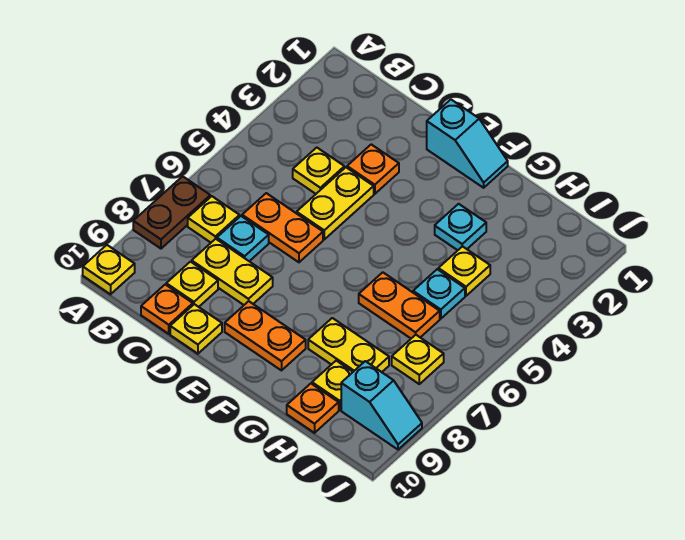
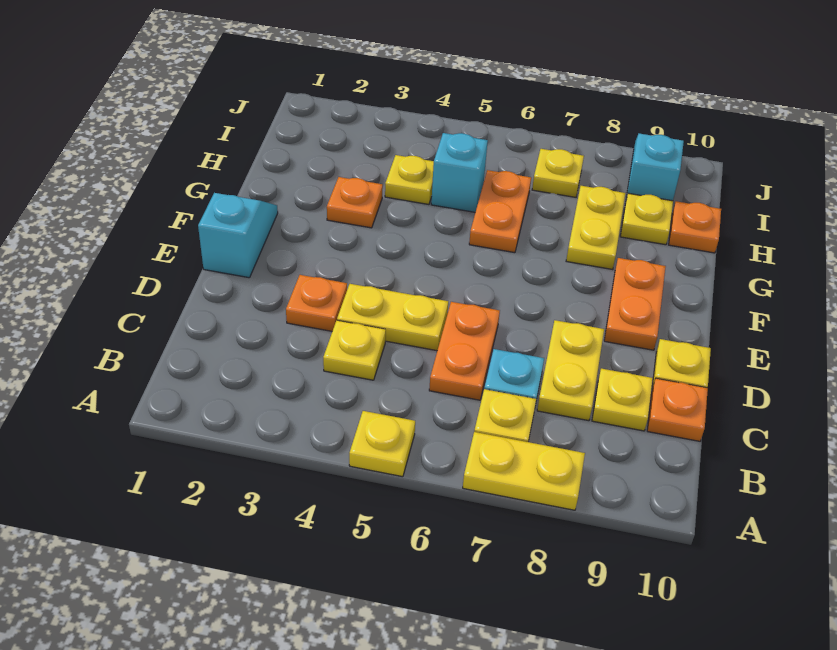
brown 1x2 plate [133,176,210,249] -> yellow 1x2 plate [463,432,585,510]
yellow 1x1 plate [83,245,135,294] -> yellow 1x1 plate moved to [349,411,415,477]
cyan 1x1 plate [435,204,486,250] -> orange 1x1 plate [327,177,383,228]
cyan 1x1 plate [413,269,465,319] -> cyan 1x1 brick [431,133,488,212]

